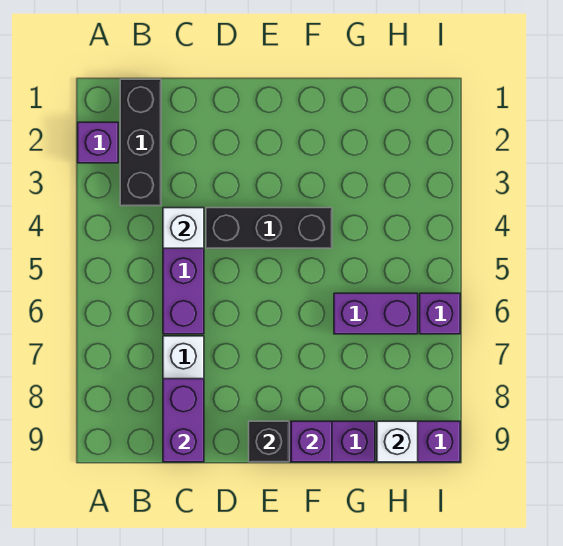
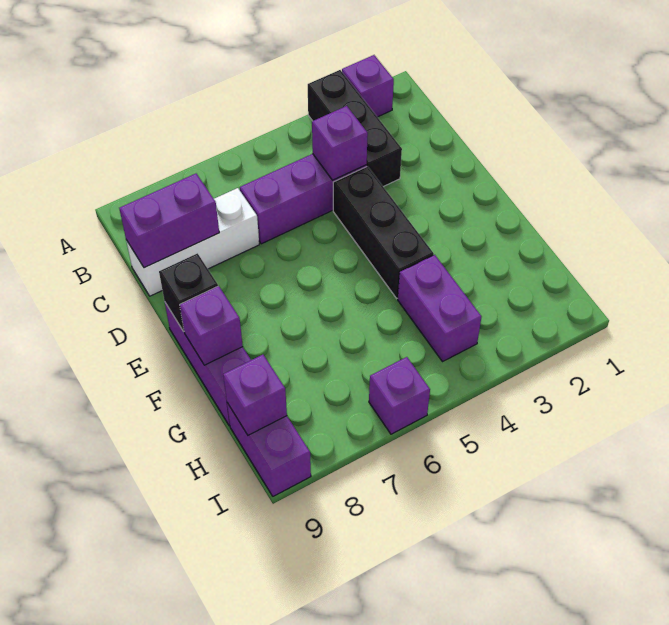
black 1x3 brick [120,79,161,206] -> black 1x3 brick turned to [308,70,402,187]
white 1x1 brick [163,208,204,248] -> purple 1x1 brick [312,106,368,180]
purple 1x2 brick [334,293,418,334] -> purple 1x2 brick moved to [398,255,481,361]
white 1x1 brick [377,421,418,462] -> purple 1x1 brick [223,355,287,435]

